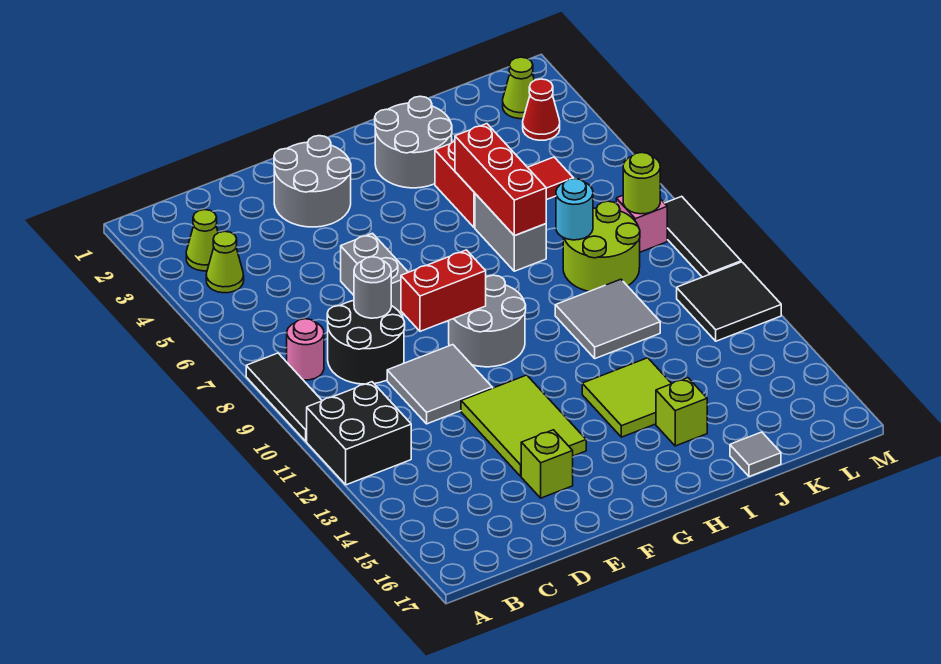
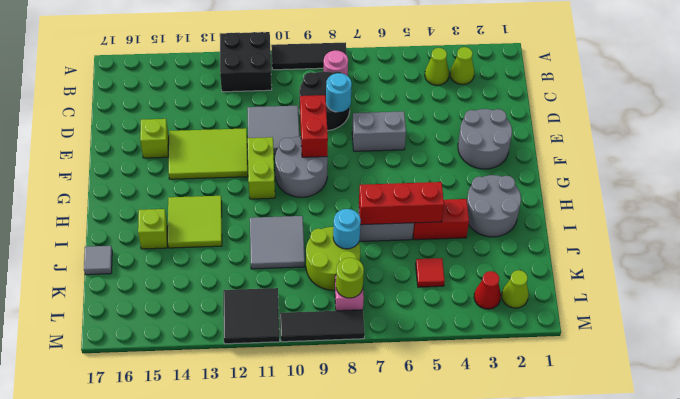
grey 1x1 round brick [354,257,391,318] -> cyan 1x1 round brick [326,73,352,112]
none -> lime 1x2 brick [248,137,275,199]

